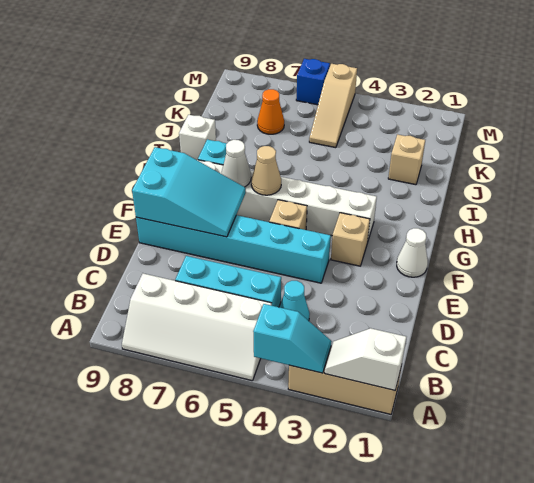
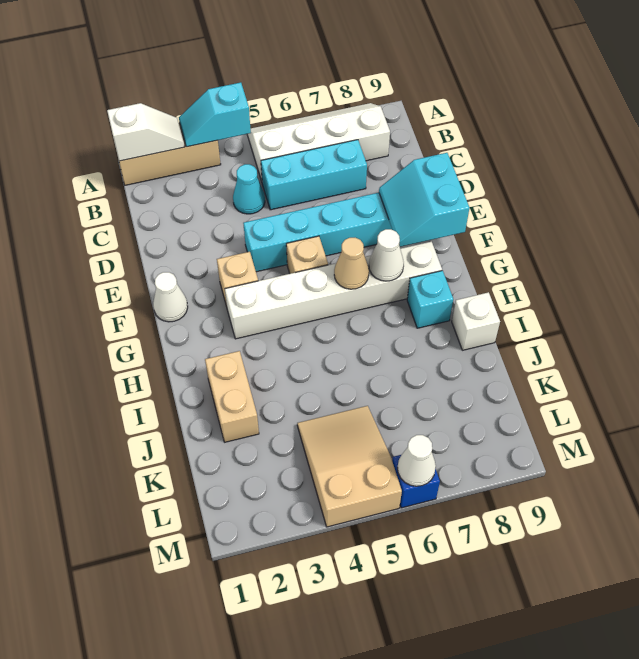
cyan 2x3 slope [132,147,246,237] -> cyan 2x2 slope [379,153,469,247]
tan 1x1 brick [388,134,425,185] -> tan 1x2 brick [205,351,259,442]
tan 1x3 slope [309,64,357,148] -> tan 2x3 slope [297,406,402,527]
orange 1x1 cone [257,89,284,134] -> none
none -> white 1x1 cone [398,435,436,486]

